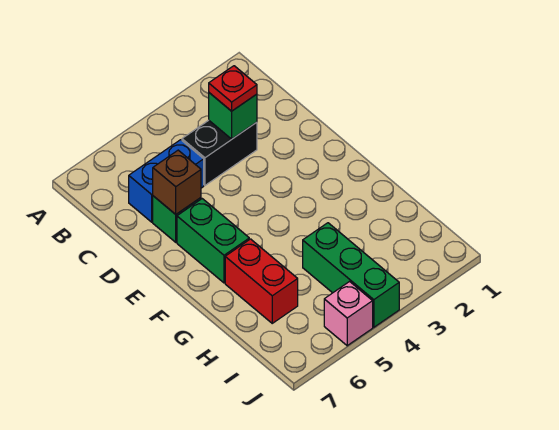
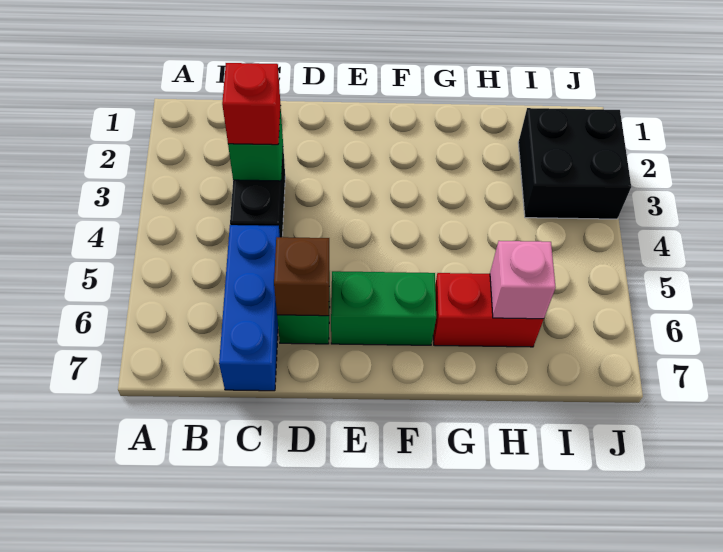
red 1x1 plate [209,66,257,111] -> red 1x1 brick [222,63,281,145]
blue 1x2 brick [129,140,204,222] -> blue 1x3 brick [219,225,280,391]
green 1x3 brick [303,223,399,327] -> none
none -> black 2x2 brick [518,108,631,219]
pink 1x1 brick [324,282,373,346] -> pink 1x1 brick moved to [490,241,556,319]

